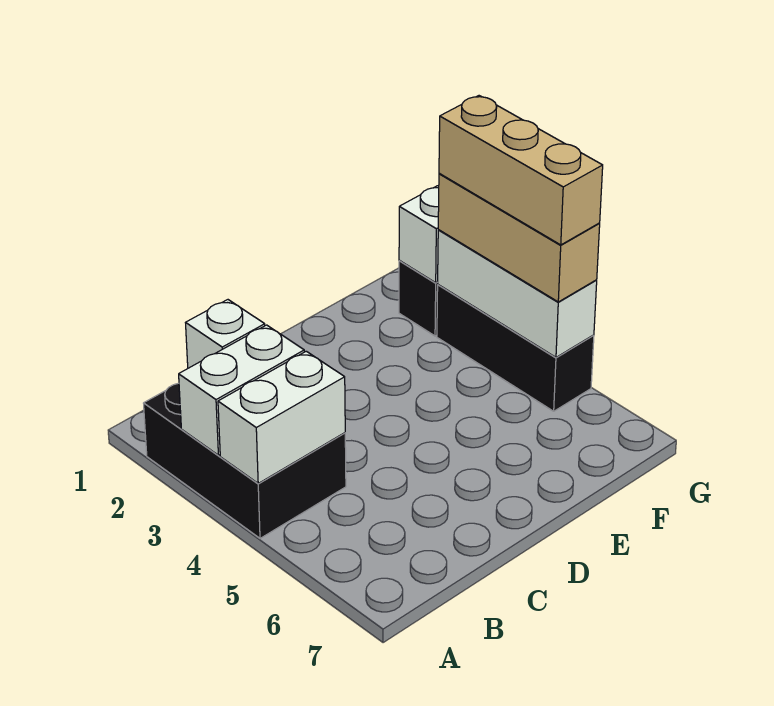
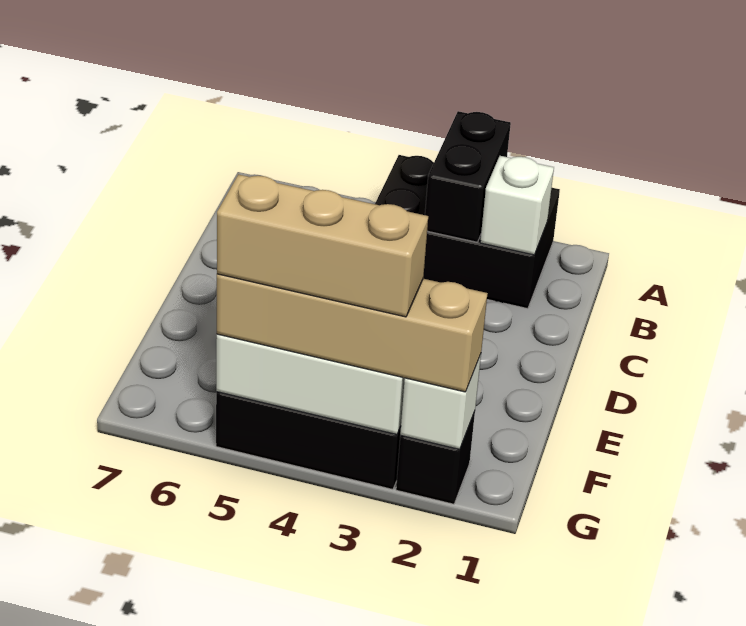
white 1x2 brick [179,325,304,455] -> black 1x2 brick [425,111,511,242]
white 1x2 brick [218,351,345,483] -> none
tan 1x3 brick [438,173,600,302] -> tan 1x4 brick [217,274,488,392]

